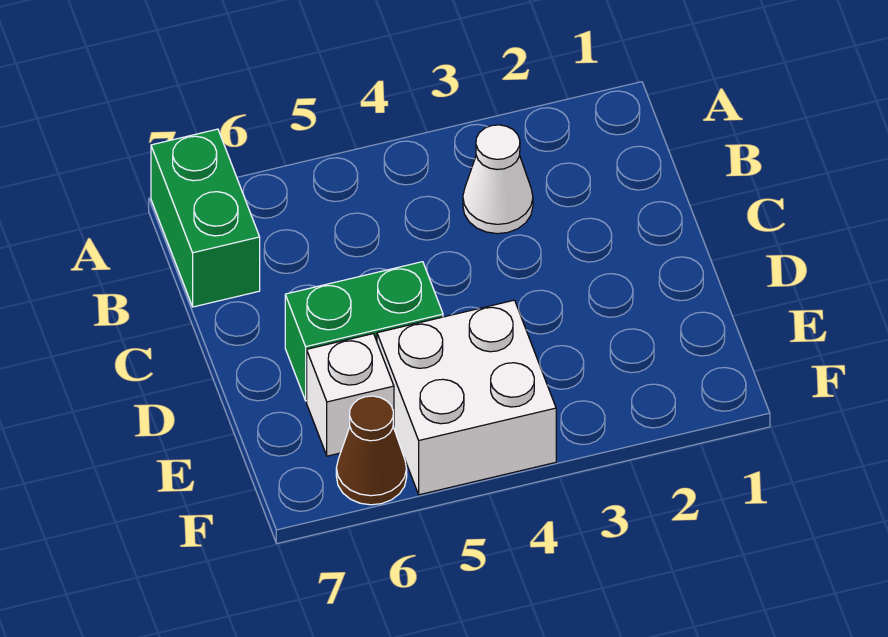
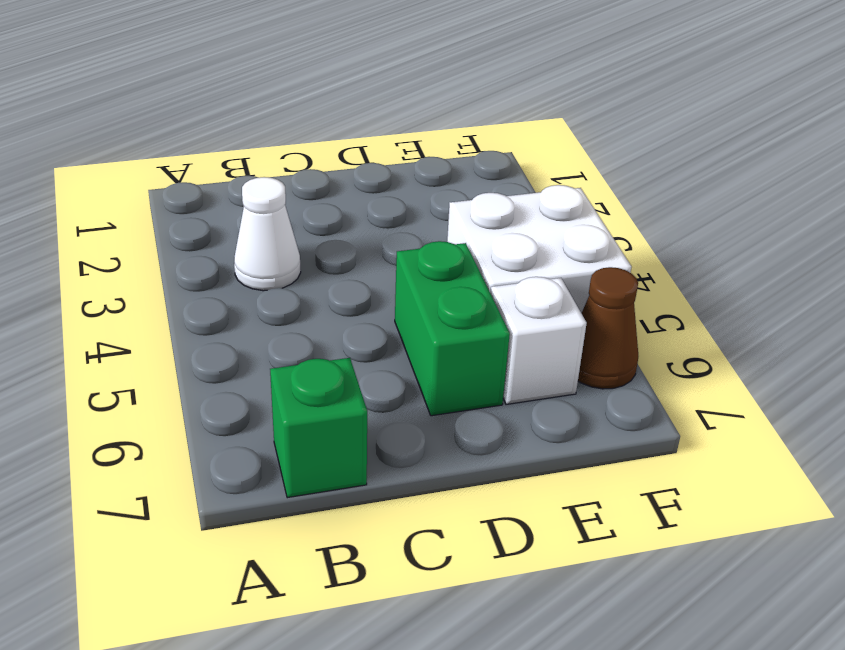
green 1x2 brick [151,129,260,307] -> green 1x1 brick [270,358,367,498]

